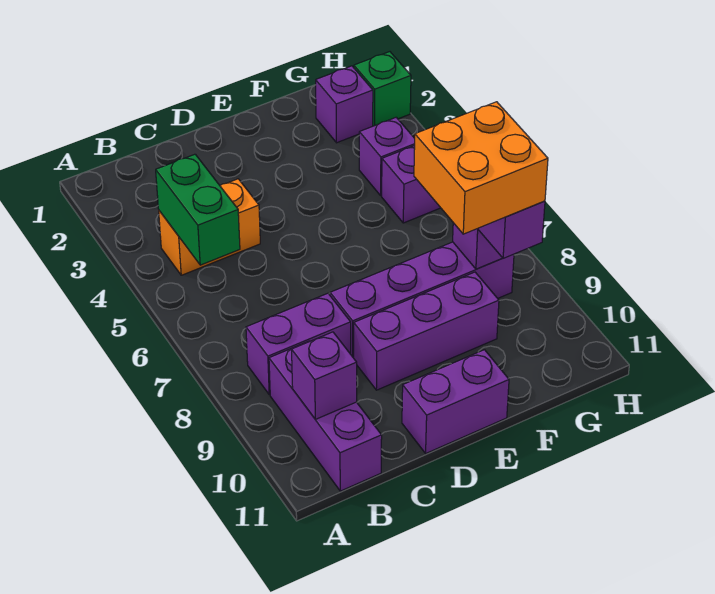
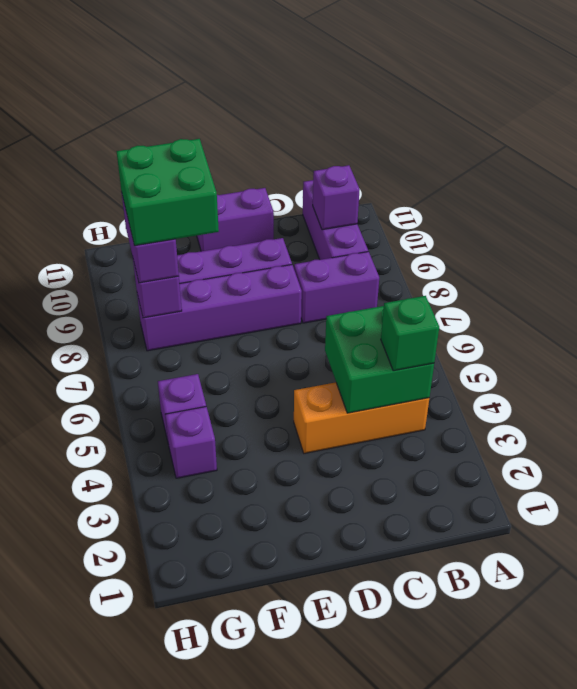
orange 1x2 brick [159,179,260,275] -> orange 1x3 brick [294,382,429,453]
green 1x2 brick [156,154,240,265] -> green 2x2 brick [325,306,434,413]
orange 2x2 brick [414,102,548,234] -> green 2x2 brick [116,139,219,246]
purple 1x1 brick [316,66,373,143] -> none
green 1x1 brick [354,52,411,126] -> green 1x1 brick moved to [381,296,439,371]

